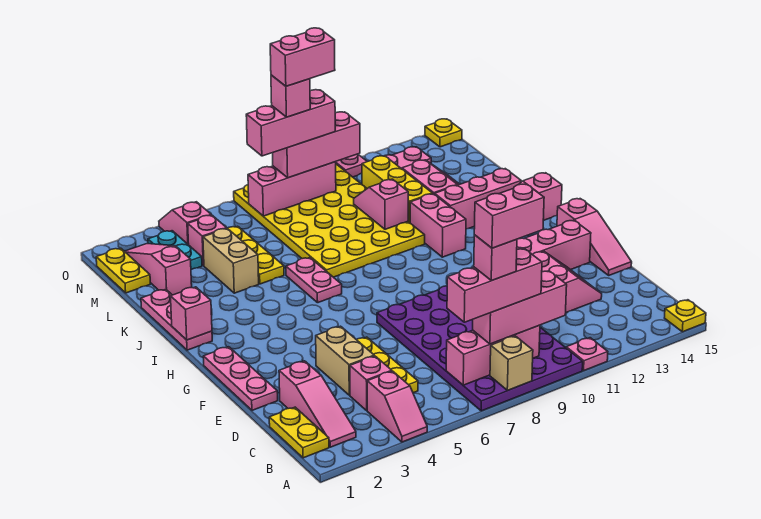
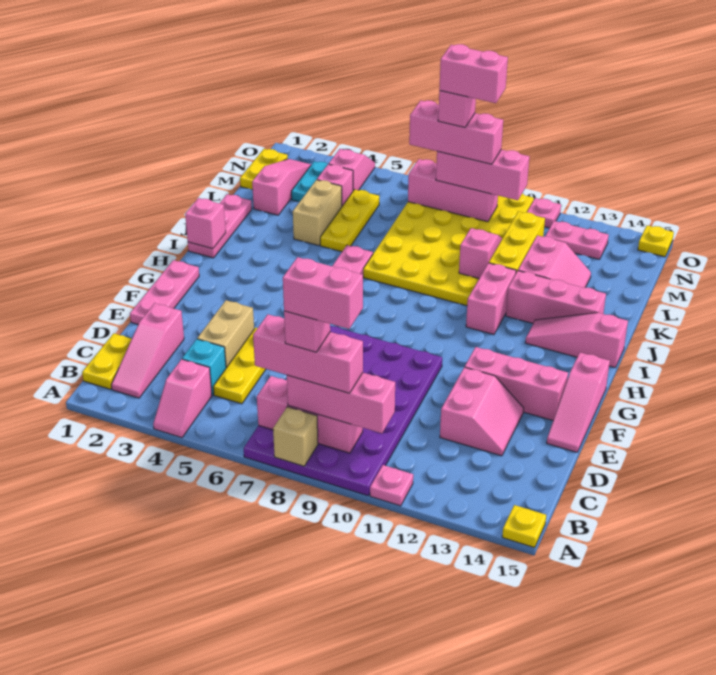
pink 1x1 brick [350,356,392,410] -> cyan 1x1 brick [182,339,226,395]

